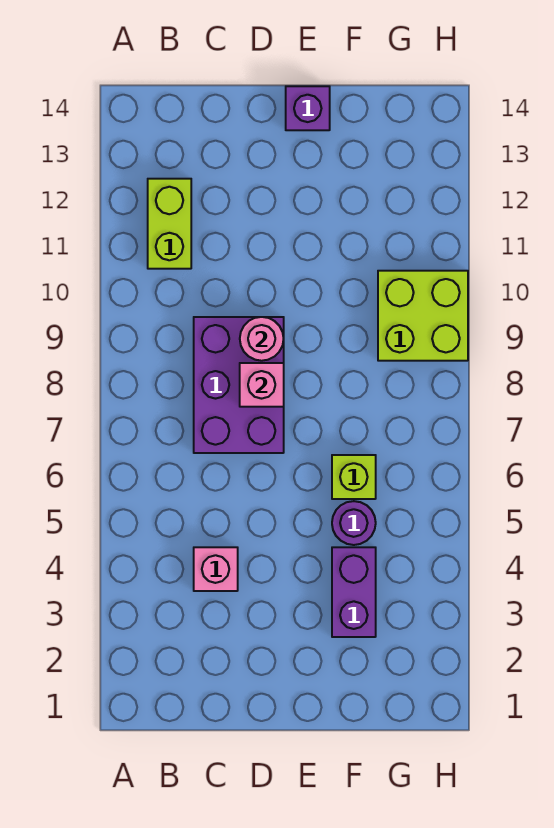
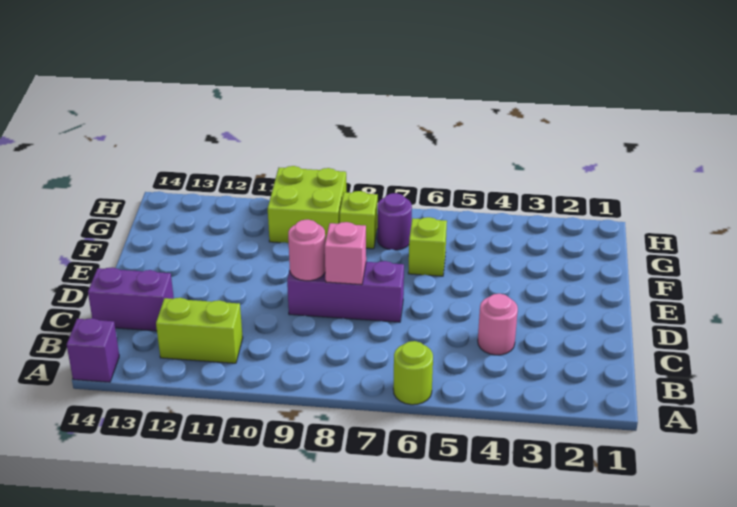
none -> lime 1x1 round brick [393,341,433,405]
pink 1x1 brick [194,547,238,591] -> pink 1x1 round brick [478,294,518,355]
purple 2x3 brick [194,317,284,453] -> purple 1x3 brick [287,261,404,322]
purple 1x1 brick [286,86,330,130] -> purple 1x1 brick moved to [67,318,119,382]
purple 1x2 brick [332,547,376,637] -> purple 1x2 brick moved to [88,267,174,331]
purple 1x1 round brick [332,501,376,545] -> purple 1x1 round brick moved to [377,193,412,250]
none -> lime 1x1 brick [340,191,378,249]

